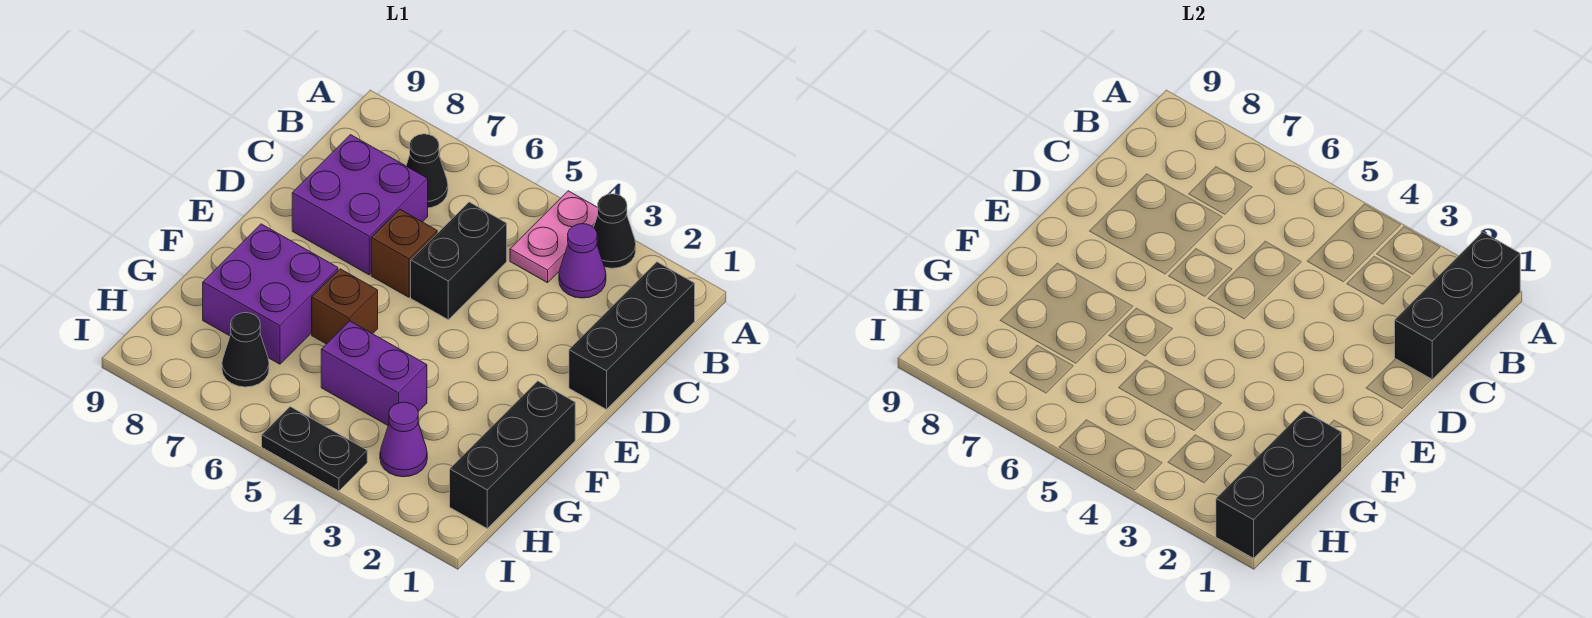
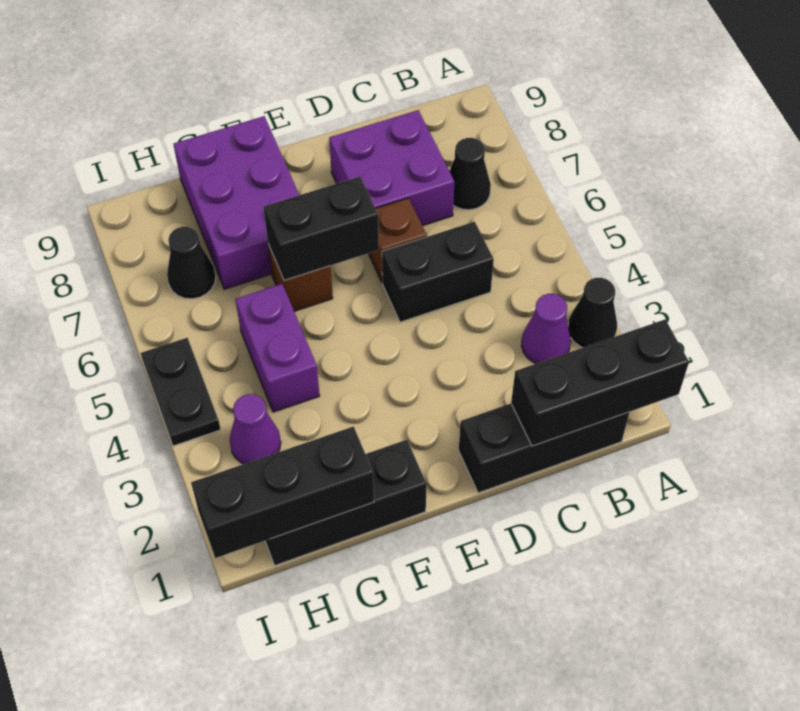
pink 1x2 plate [510,191,598,283] -> none
none -> black 1x2 brick [263,176,379,280]
purple 2x2 brick [203,224,338,364] -> purple 2x3 brick [174,116,299,289]

